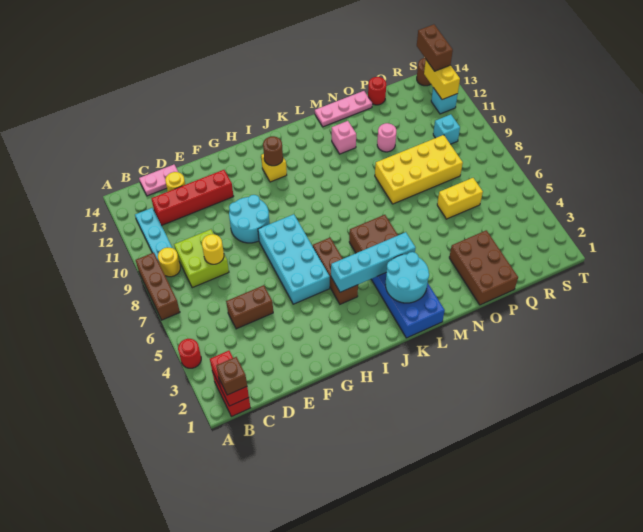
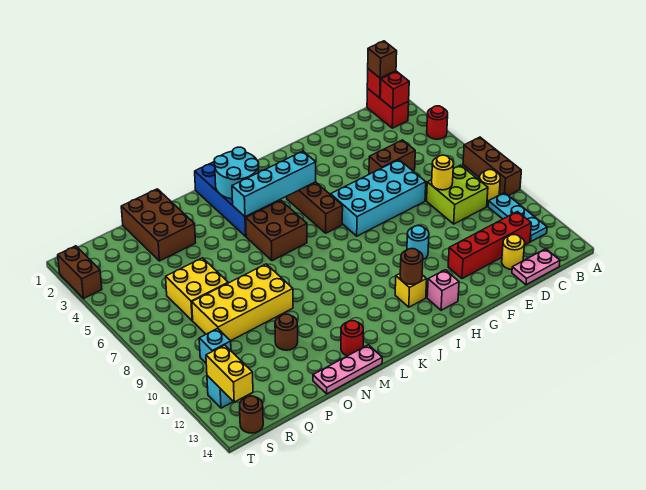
cyan 2x2 round brick [229,195,270,243] -> cyan 1x1 round brick [407,226,429,259]
cyan 2x4 brick [258,214,330,304] -> cyan 2x4 brick turned to [331,160,426,236]
pink 1x1 brick [332,121,356,154] -> pink 1x1 brick moved to [427,270,459,310]
pink 1x1 round brick [377,123,396,152] -> brown 1x1 round brick [275,314,298,350]
yellow 1x2 brick [437,178,483,219] -> yellow 2x2 brick [166,258,228,321]
red 1x1 round brick [368,77,386,105] -> red 1x1 round brick moved to [341,321,363,356]
brown 1x2 brick [417,24,453,71] -> brown 1x2 brick moved to [58,246,102,298]

